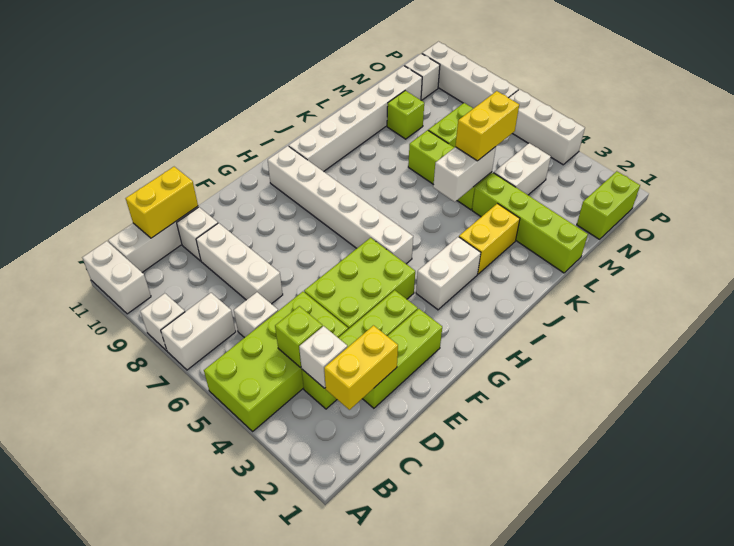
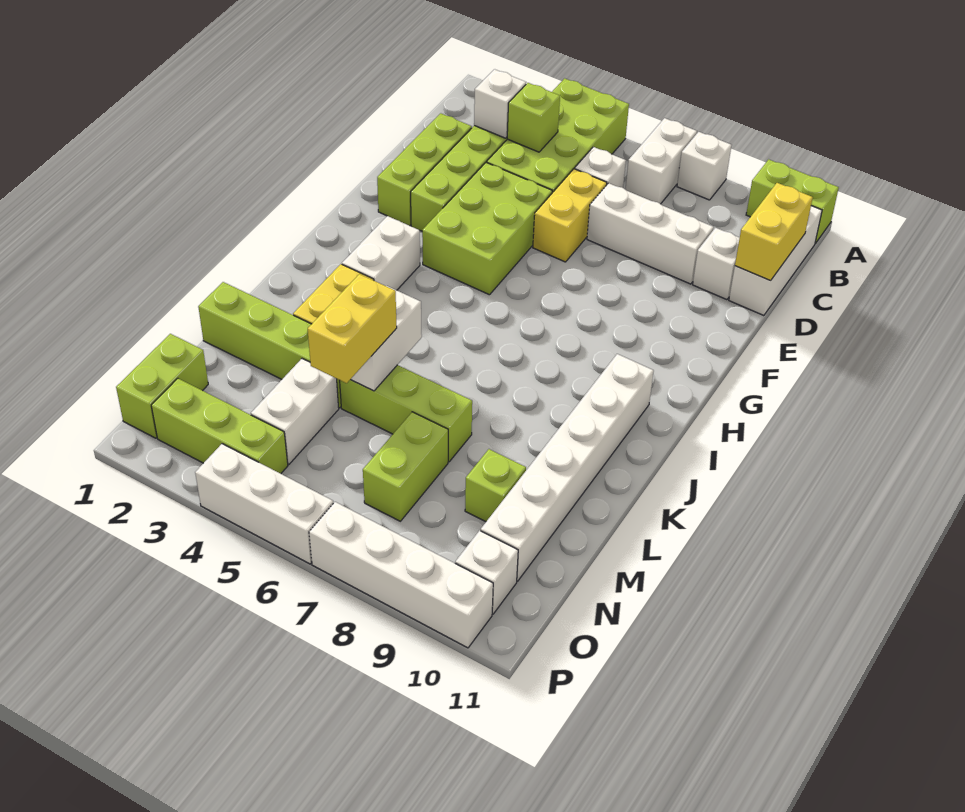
white 1x2 brick [82,241,151,314] -> lime 1x2 brick [746,159,839,244]
yellow 1x2 brick [324,325,398,410] -> yellow 1x2 brick moved to [533,169,607,262]
white 1x6 brick [268,146,413,264] -> none
none -> lime 1x3 brick [151,378,288,474]

